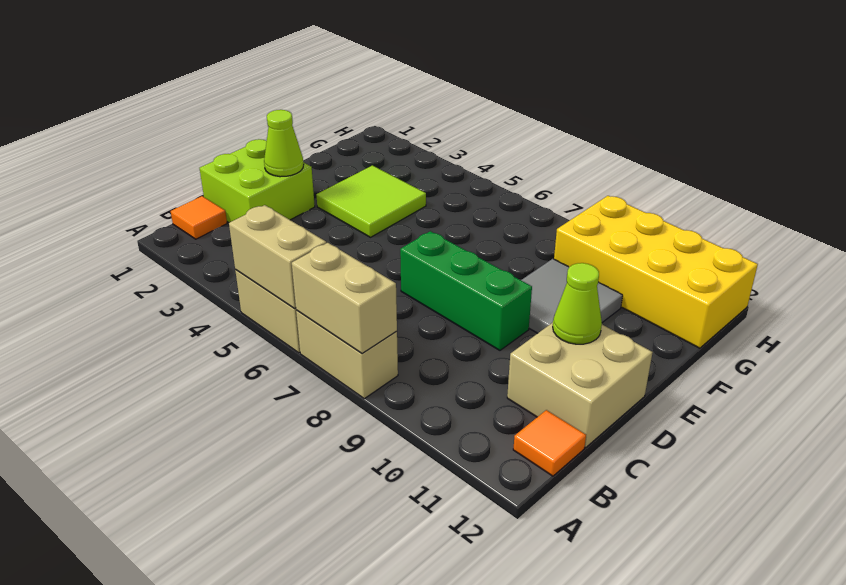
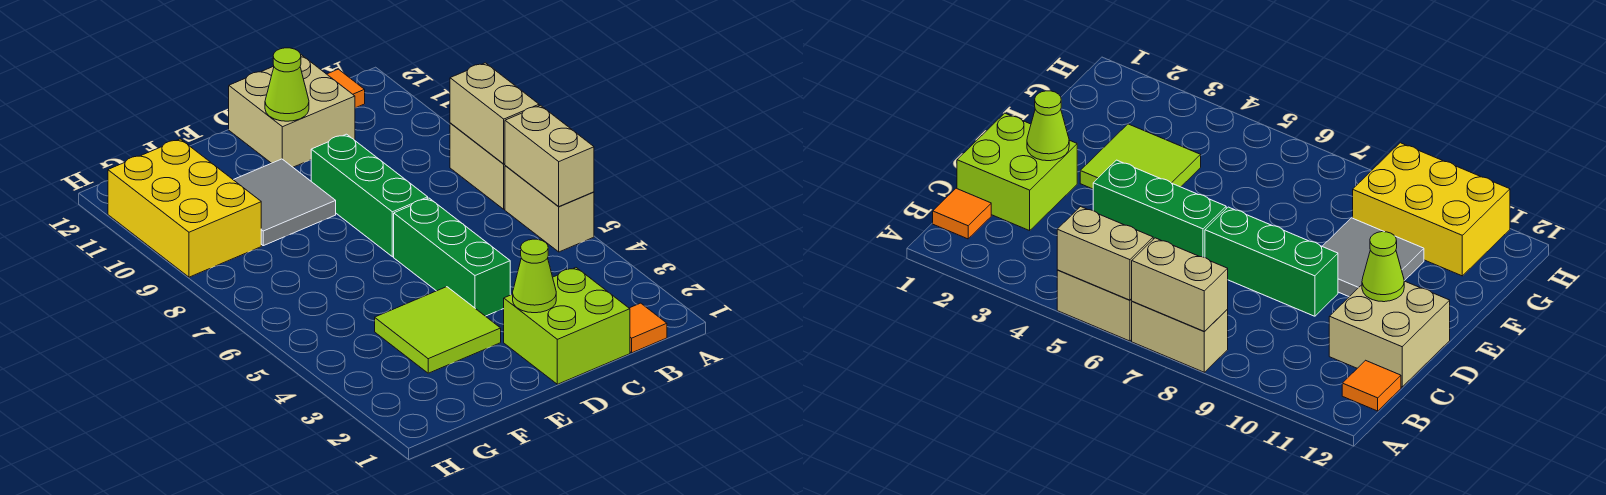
none -> green 1x3 brick [394,198,510,316]
yellow 2x4 brick [554,196,758,348] -> yellow 2x3 brick [108,139,261,277]

